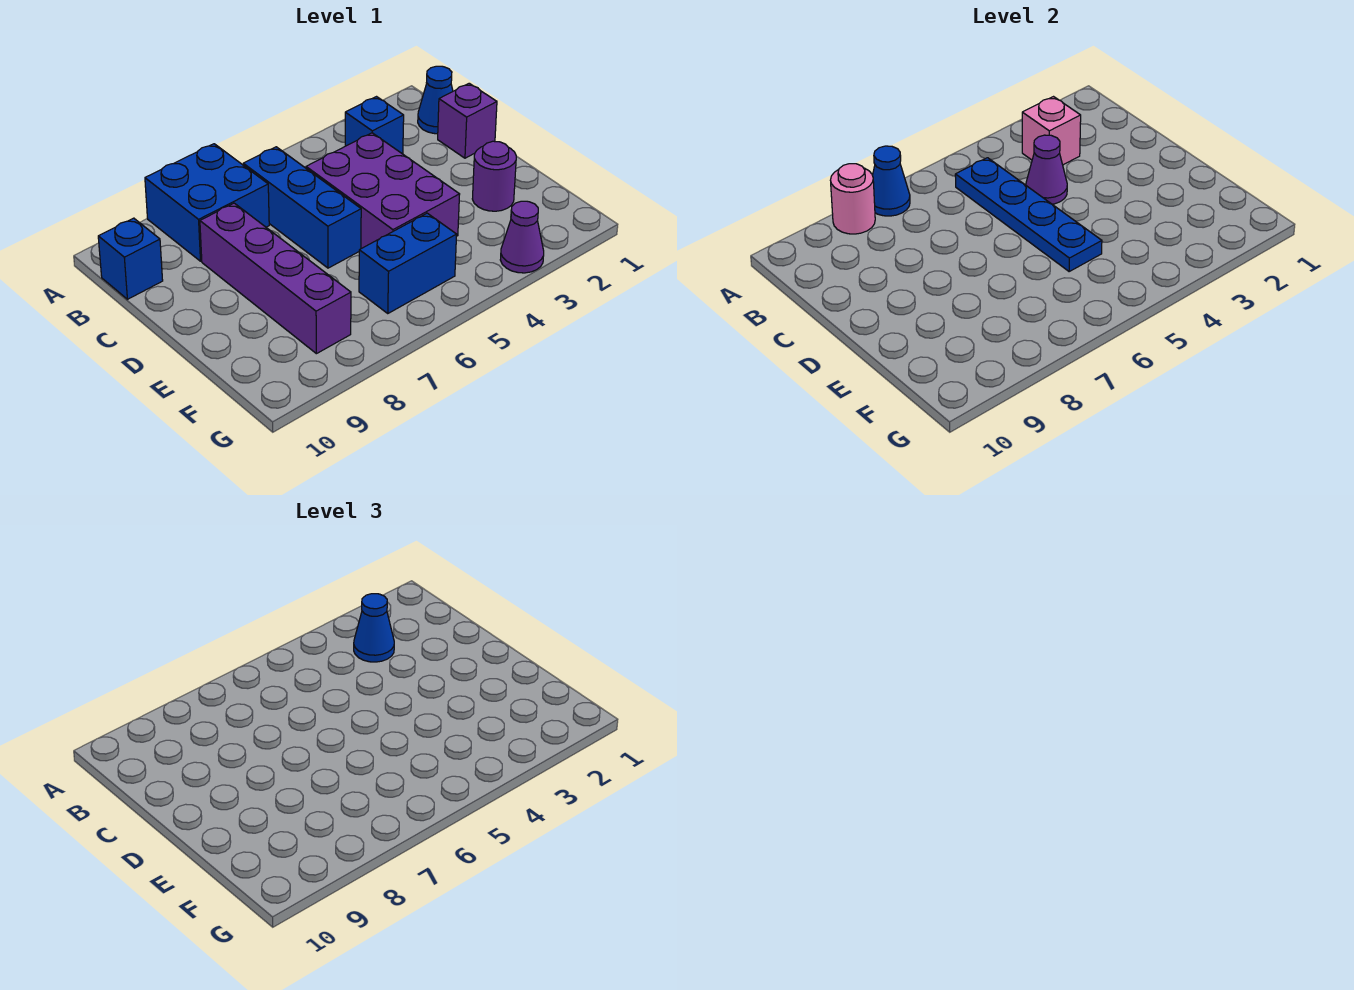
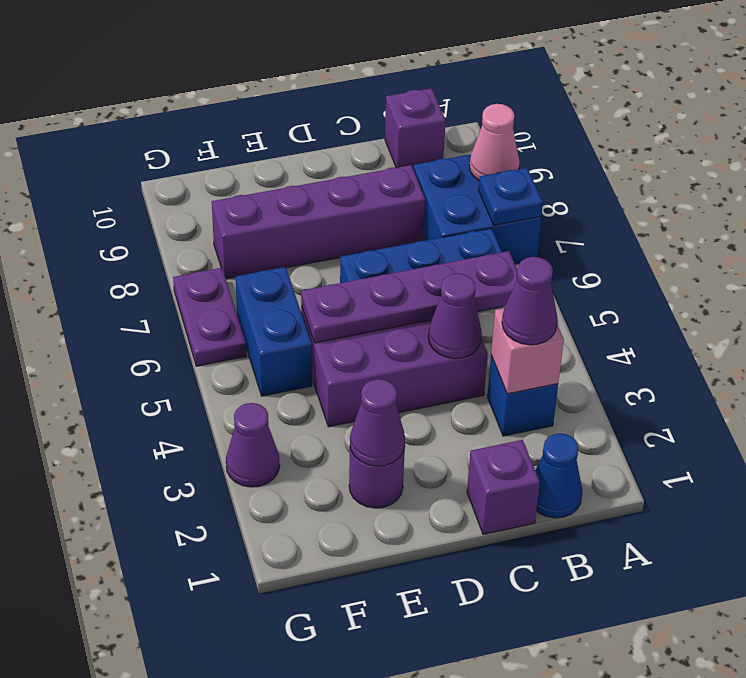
blue 1x1 cone [873,146,910,216] -> blue 1x1 plate [479,168,543,225]
pink 1x1 round brick [830,164,875,234] -> pink 1x1 cone [470,104,519,180]
blue 1x1 cone [354,594,394,662] -> purple 1x1 cone [502,257,558,345]
blue 1x4 plate [955,158,1102,271] -> purple 1x4 plate [301,251,517,343]
blue 1x1 brick [98,218,163,299] -> purple 1x1 brick [385,88,446,168]
none -> purple 1x1 cone [350,379,405,466]
none -> purple 1x2 plate [173,268,246,366]

